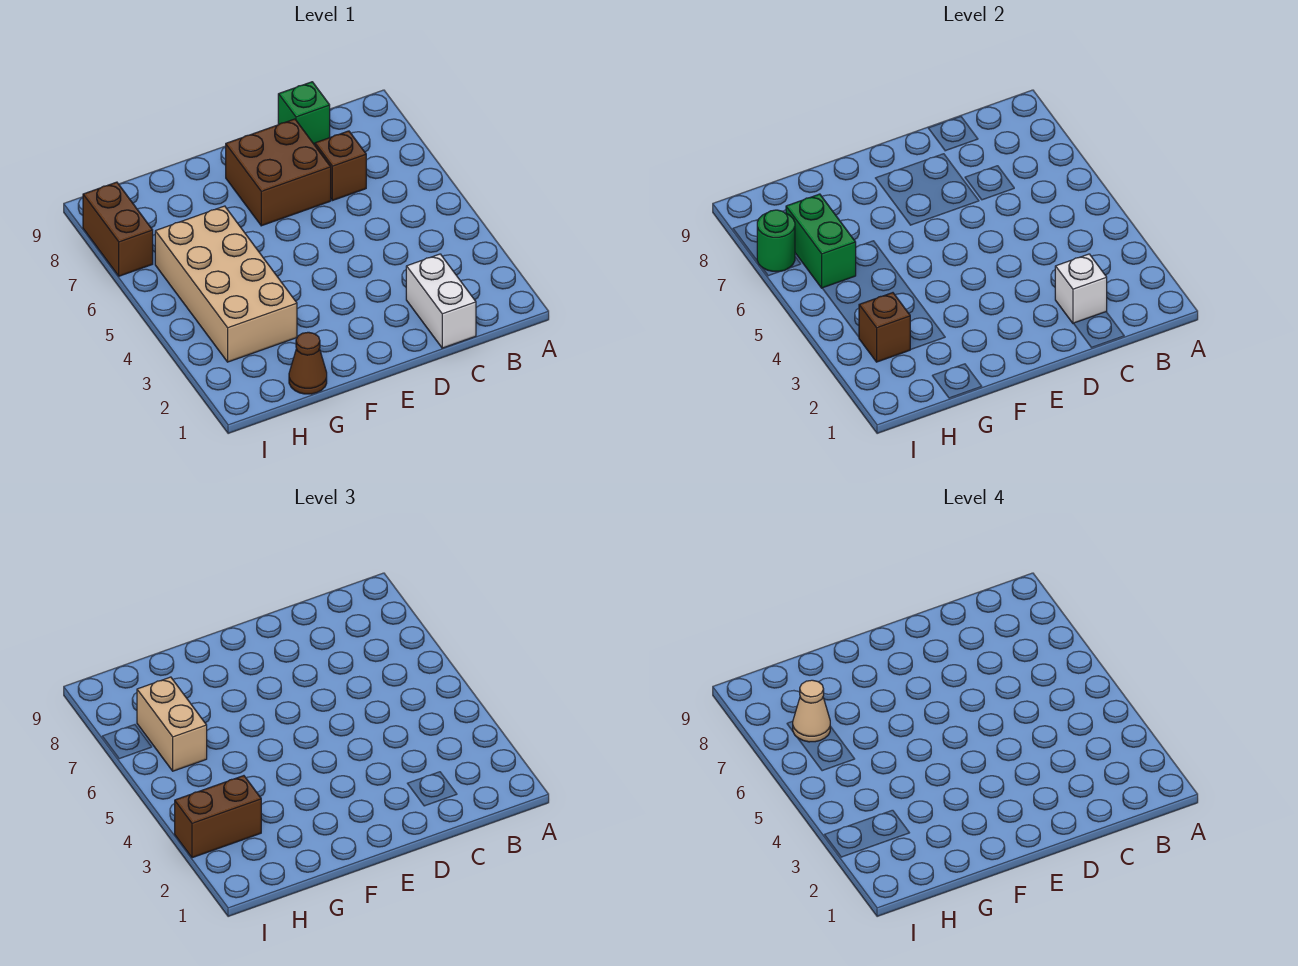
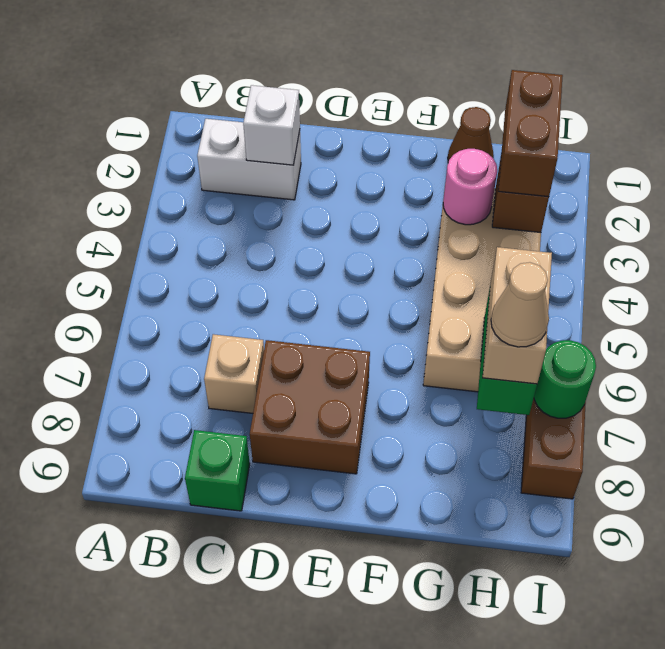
white 1x2 brick [406,254,476,348] -> white 1x2 brick turned to [197,119,301,200]
brown 1x1 brick [315,131,366,201] -> tan 1x1 brick [204,334,264,413]
none -> pink 1x1 round brick [443,149,497,225]
brown 1x2 brick [175,776,261,858] -> brown 1x2 brick turned to [498,70,563,197]

